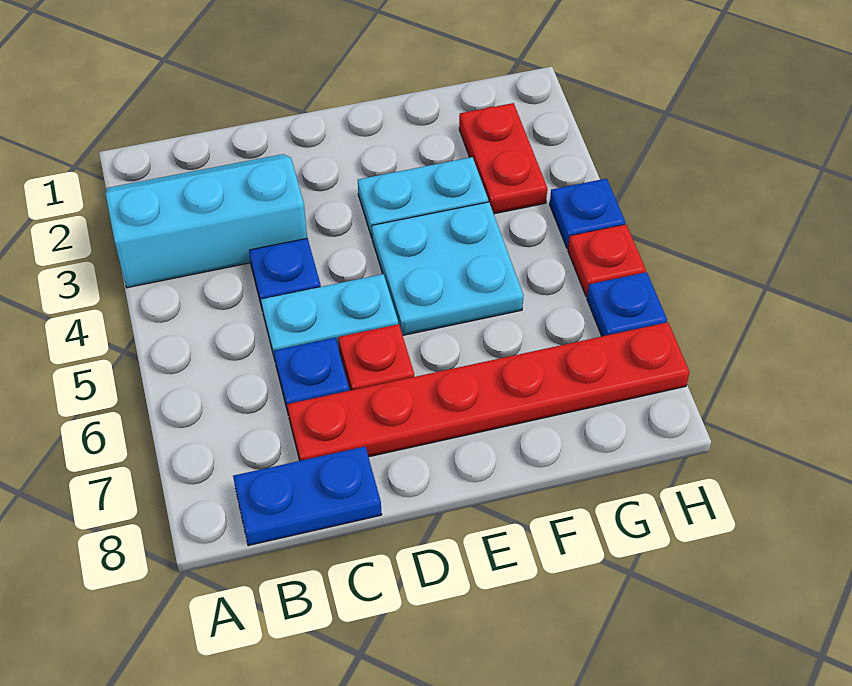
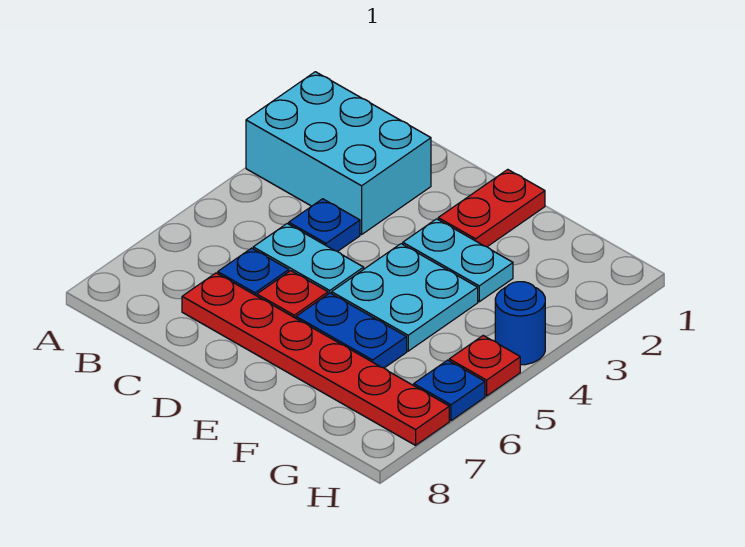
cyan 2x3 slope [106,154,307,288] -> cyan 2x3 brick [246,72,431,234]
blue 1x2 plate [233,447,382,546] -> blue 1x2 plate moved to [296,293,407,368]
red 1x2 plate [459,103,547,214] -> red 1x2 plate moved to [438,169,545,247]
blue 1x1 plate [550,178,625,249] -> blue 1x1 round brick [495,282,545,365]

